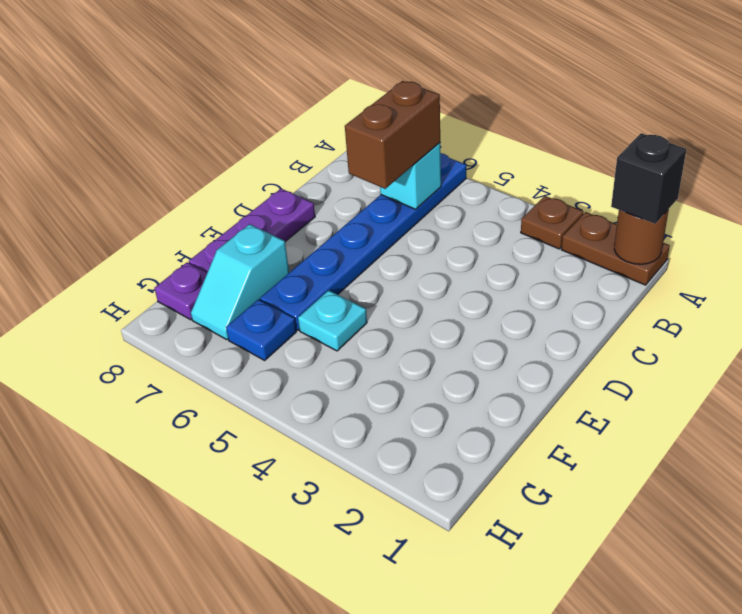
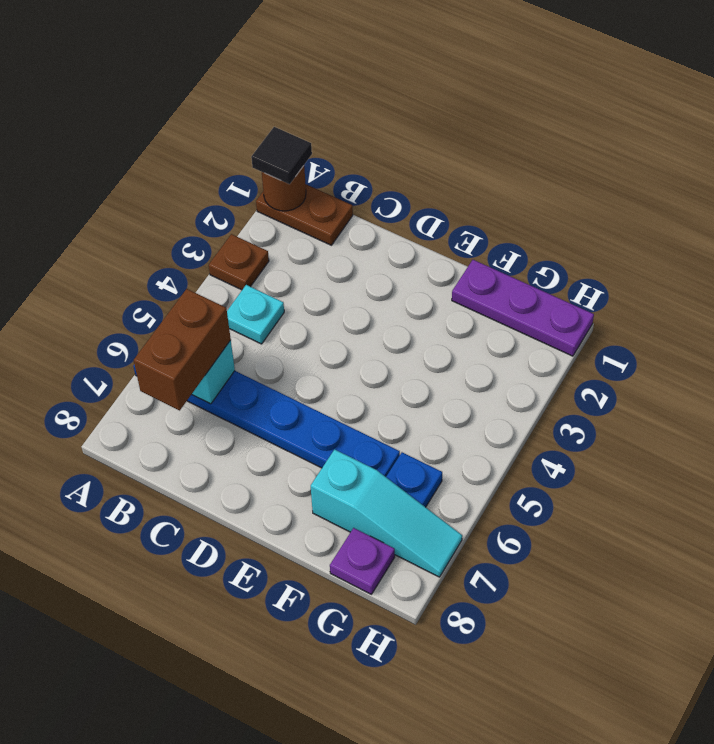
brown 1x2 plate [561,212,670,285] -> brown 1x2 plate turned to [256,184,353,245]
black 1x1 brick [611,133,686,224] -> black 1x1 tile [251,127,312,184]
brown 1x2 brick [345,81,440,189] -> brown 1x2 brick turned to [134,289,231,410]
purple 1x3 plate [189,189,315,273] -> purple 1x3 plate moved to [452,260,594,356]
cyan 1x1 plate [298,290,367,351] -> cyan 1x1 plate moved to [227,285,284,344]
cyan 1x2 slope [191,224,289,340] -> cyan 1x3 slope [311,449,462,577]

